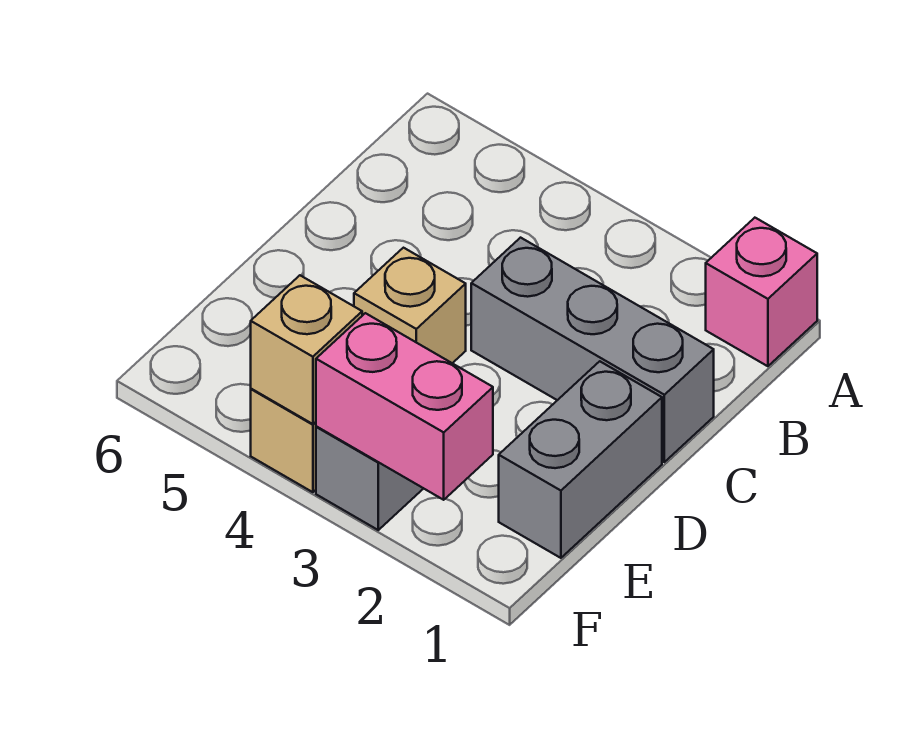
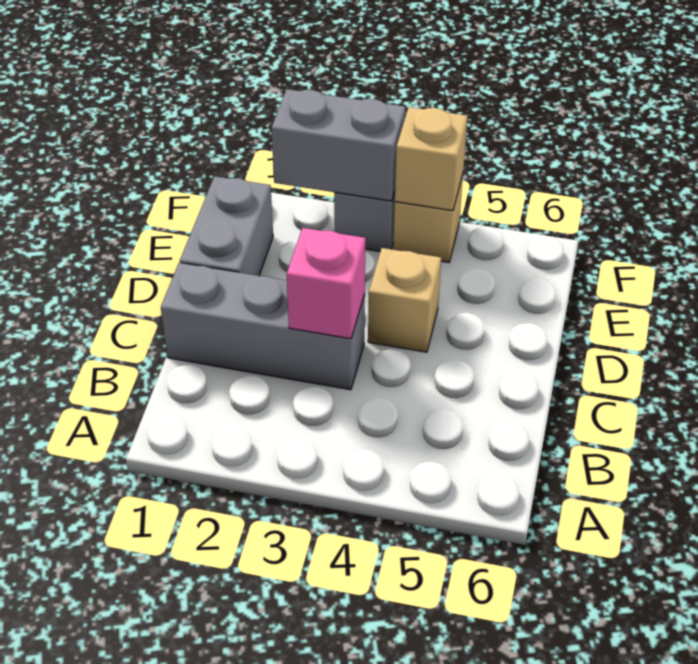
pink 1x1 brick [706,218,817,366] -> pink 1x1 brick moved to [287,228,366,339]
pink 1x2 brick [316,313,493,500] -> grey 1x2 brick [272,89,405,201]

